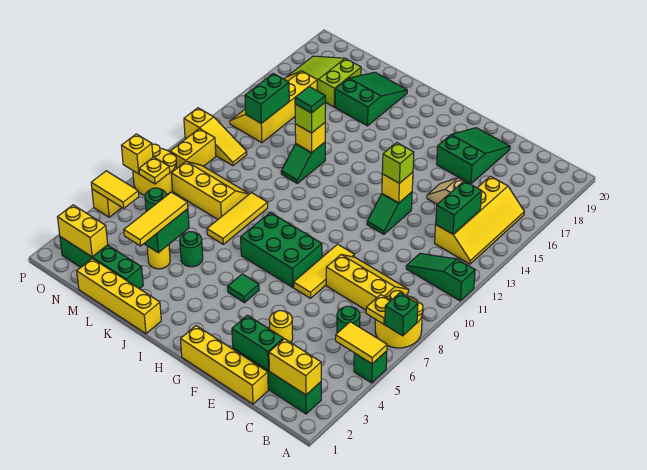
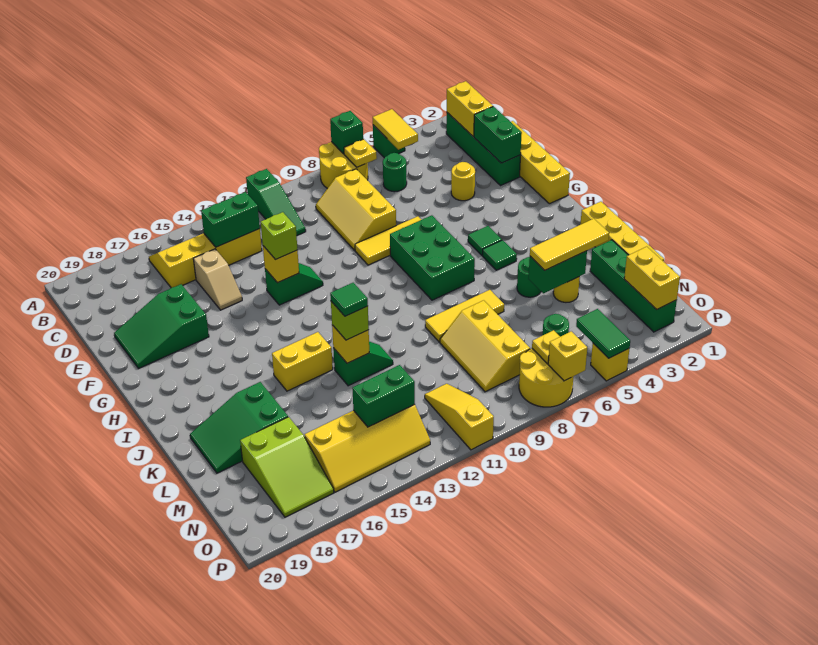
none -> green 1x1 tile [482,240,517,270]
yellow 1x2 tile [91,171,139,208] -> green 1x2 tile [576,309,630,358]
yellow 1x2 brick [170,129,216,169] -> yellow 1x2 brick moved to [272,332,333,391]

